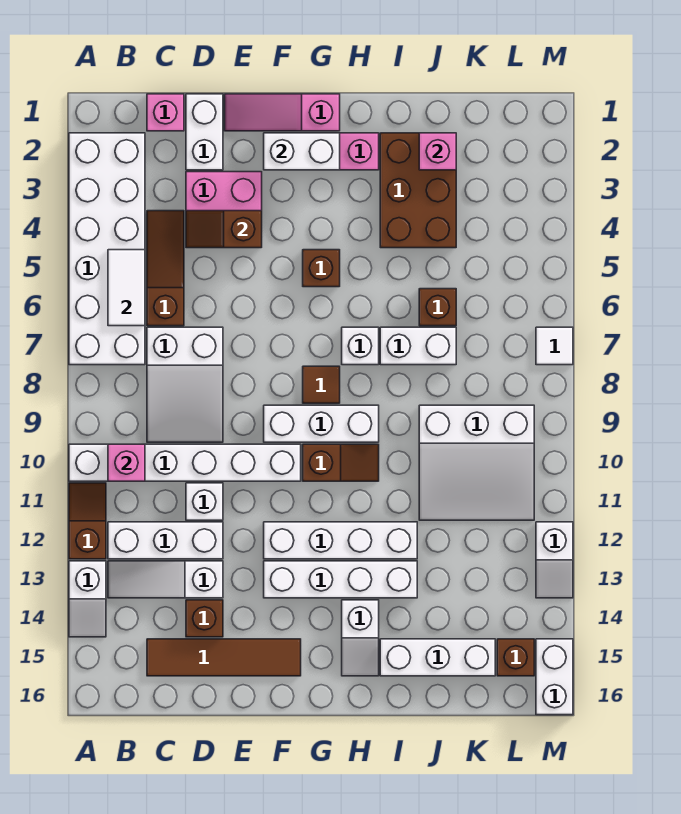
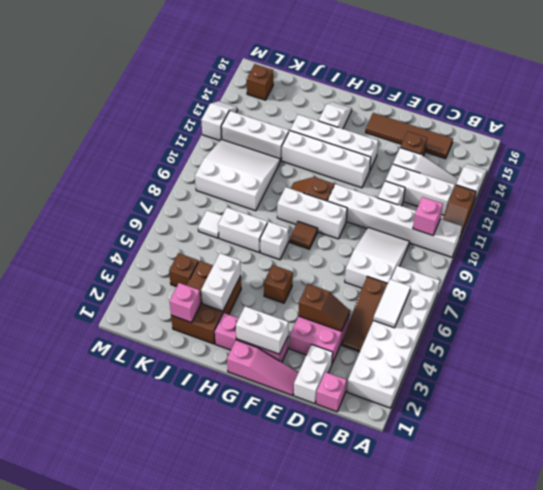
white 1x3 brick [380,639,495,676] -> white 1x3 brick moved to [221,111,289,161]
brown 1x1 brick [419,289,456,326] -> brown 1x1 brick moved to [169,253,198,287]
white 1x1 tile [536,327,573,365] -> white 1x1 tile moved to [198,211,222,238]
white 1x2 brick [536,639,573,715] -> white 1x2 brick moved to [201,253,241,311]

